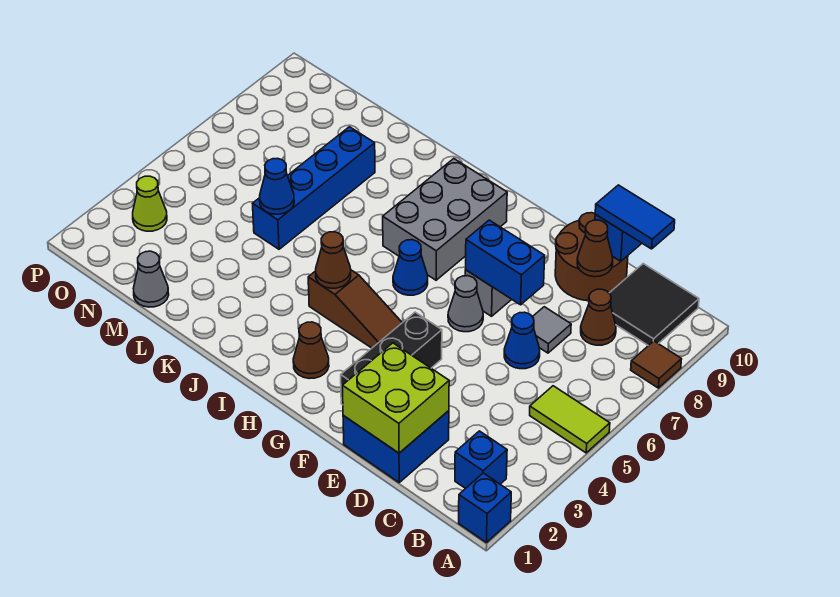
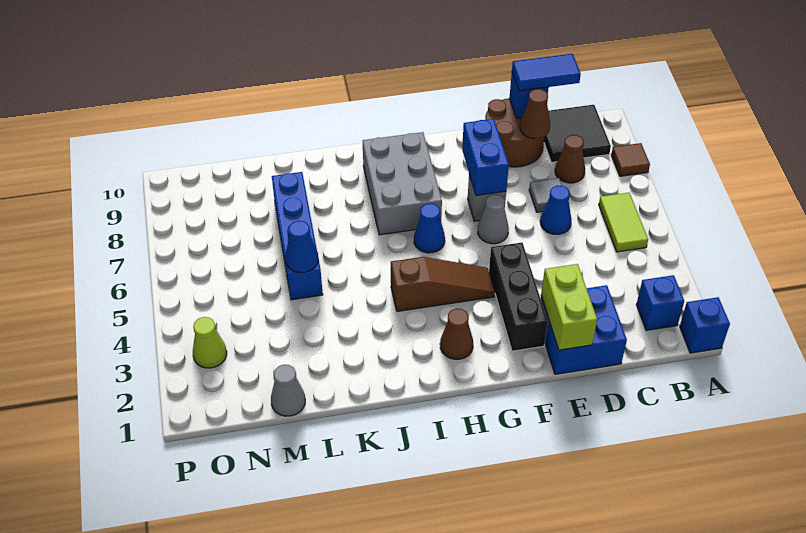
lime 1x2 tile [530,386,610,453] -> lime 1x2 tile turned to [599,193,648,252]
lime 2x2 brick [342,343,449,453] -> lime 1x2 brick [541,264,597,350]
blue 1x2 brick [466,220,545,305] -> blue 1x2 brick turned to [462,119,509,196]
brown 1x1 cone [316,232,351,288] -> none

